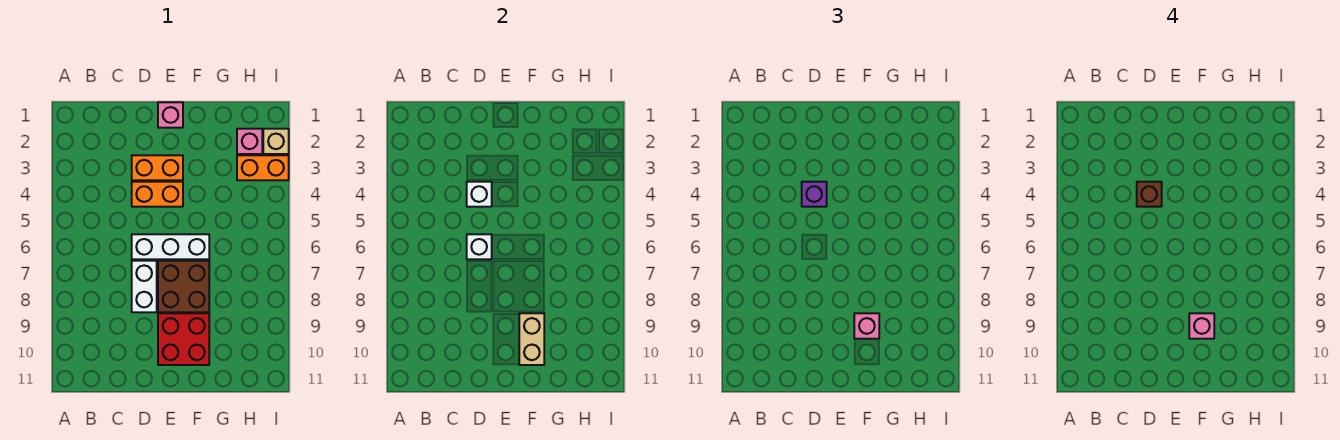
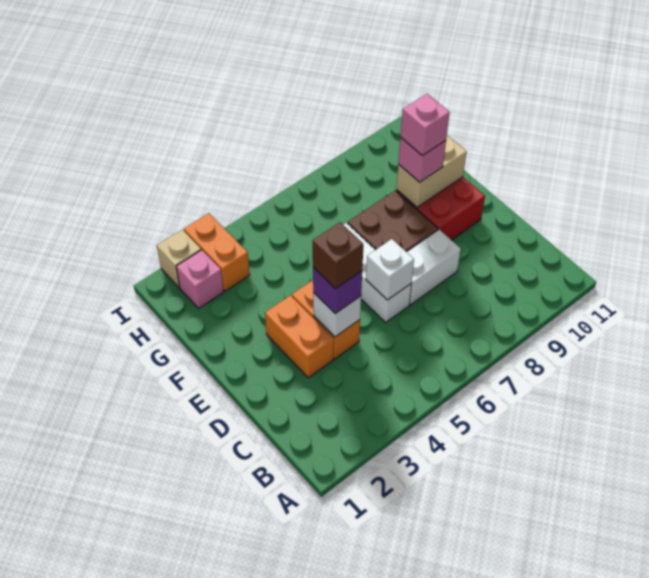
pink 1x1 brick [158,102,183,128] -> none

